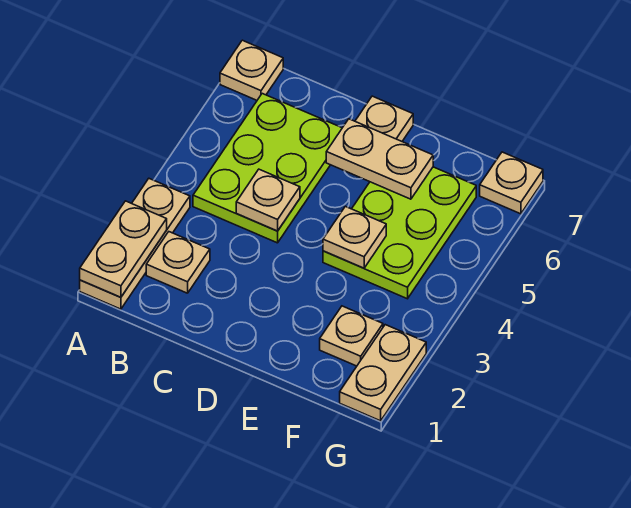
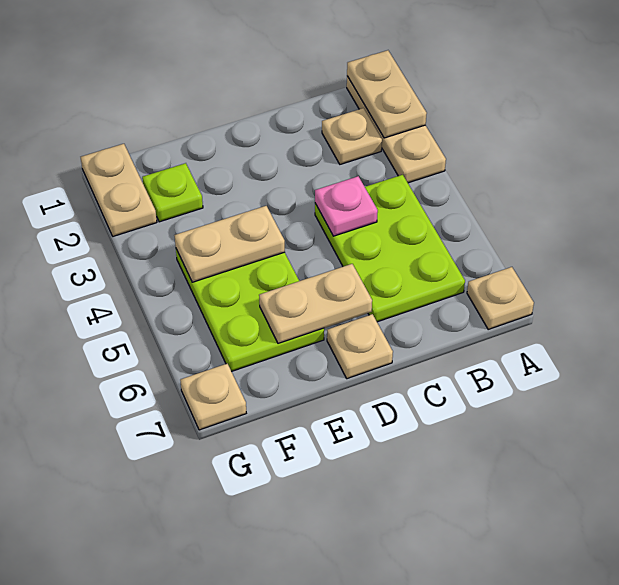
tan 1x1 plate [236,169,300,231] -> pink 1x1 plate [315,176,378,236]
tan 1x1 plate [323,206,386,268] -> tan 1x2 plate [175,206,285,282]
tan 1x1 plate [320,306,383,366] -> lime 1x1 plate [142,163,203,222]

